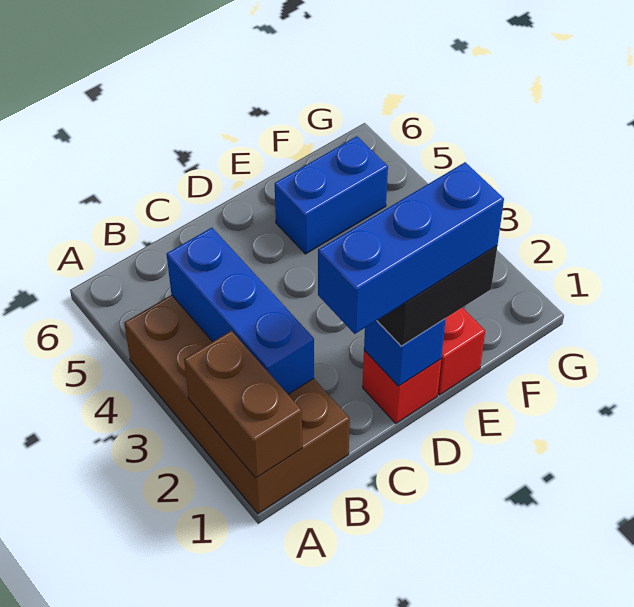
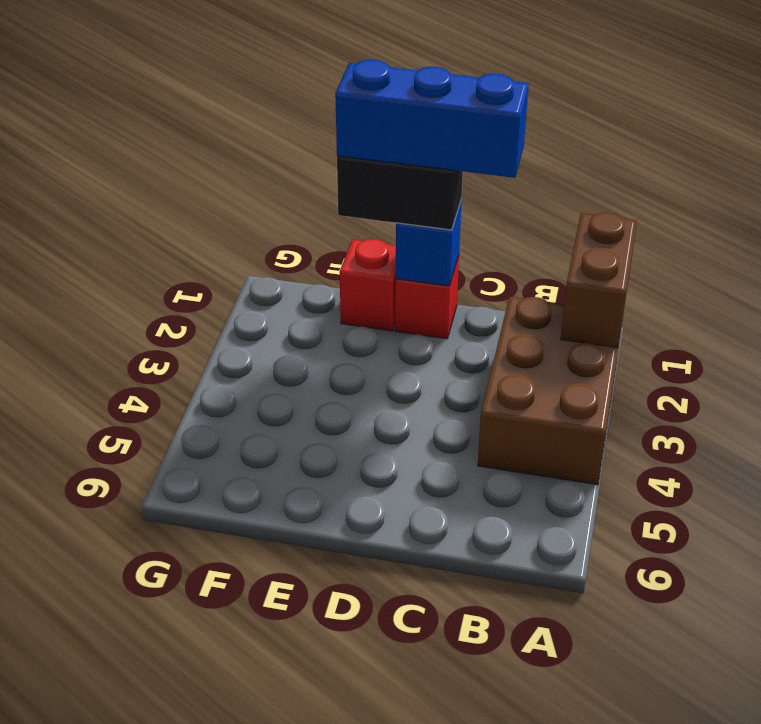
brown 2x4 brick [124,295,350,514] -> brown 2x3 brick [478,297,620,485]
blue 1x3 brick [167,228,314,394] -> none
blue 1x2 brick [275,136,388,254] -> none

